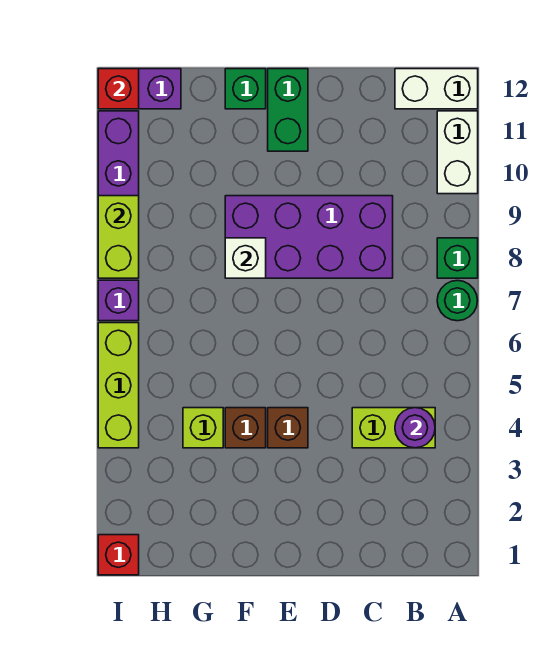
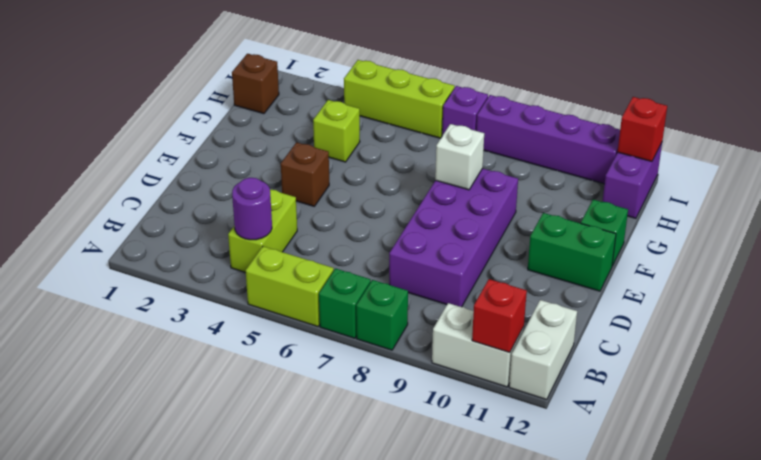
green 1x1 round brick [437,280,478,321] -> green 1x1 brick [319,269,371,338]
brown 1x1 brick [225,408,266,448] -> brown 1x1 brick moved to [232,54,279,114]
red 1x1 brick [98,535,139,575] -> red 1x1 brick moved to [472,279,527,352]
lime 1x2 brick [98,196,139,278] -> lime 1x2 brick moved to [246,246,334,327]

